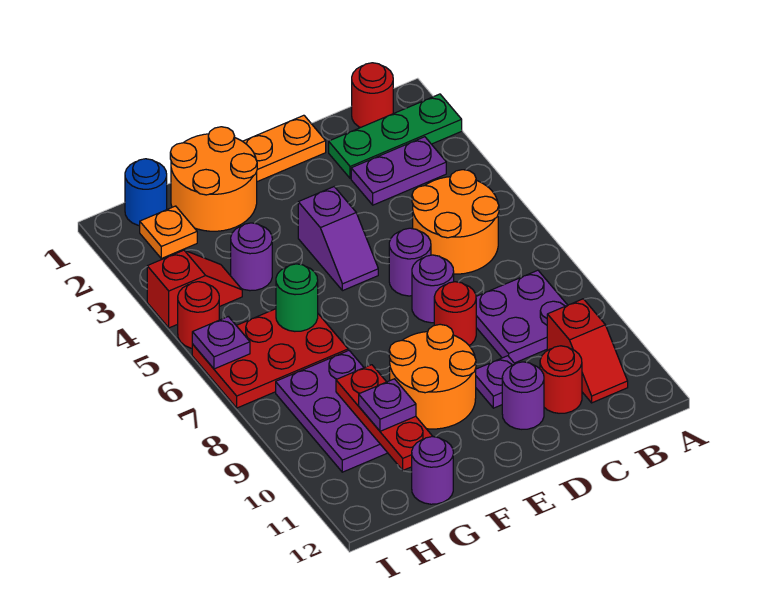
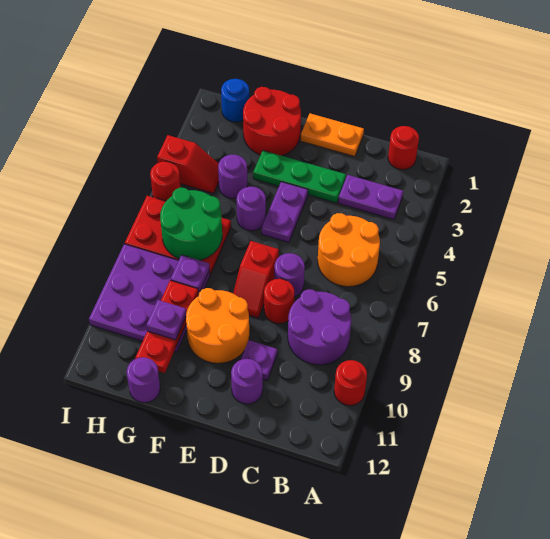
green 1x3 plate [329,94,462,179] -> green 1x3 plate moved to [253,151,346,203]
purple 2x2 plate [476,270,567,363] -> purple 2x2 round brick [288,289,351,365]
red 1x2 slope [547,299,628,403] -> red 1x2 slope moved to [233,241,279,318]
red 1x1 round brick [540,346,582,413] -> red 1x1 round brick moved to [334,360,367,406]
purple 1x1 round brick [389,228,431,296] -> purple 1x1 round brick moved to [236,187,266,231]
purple 1x2 slope [298,187,378,291] -> purple 1x2 plate [262,182,308,243]
orange 2x2 round brick [170,127,257,231] -> red 2x2 round brick [243,87,301,156]
green 1x1 round brick [276,264,318,331] -> green 2x2 round brick [160,188,222,260]
purple 2x3 plate [276,351,387,472] -> purple 3x3 plate [89,244,210,352]
orange 1x1 plate [140,206,197,258] -> none
purple 1x1 plate [192,316,250,369] -> purple 1x1 plate moved to [171,255,210,294]

